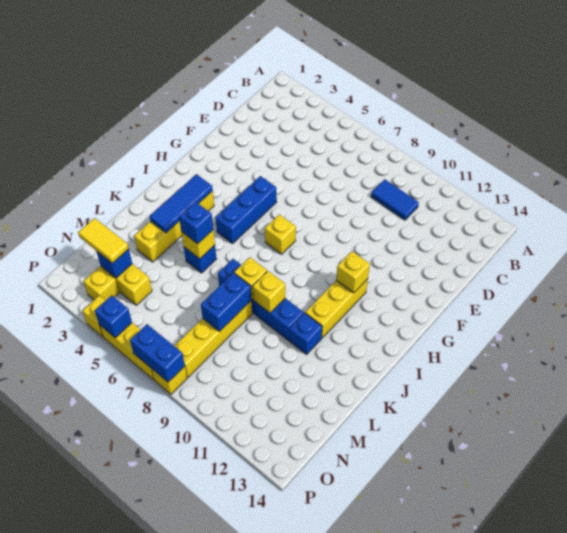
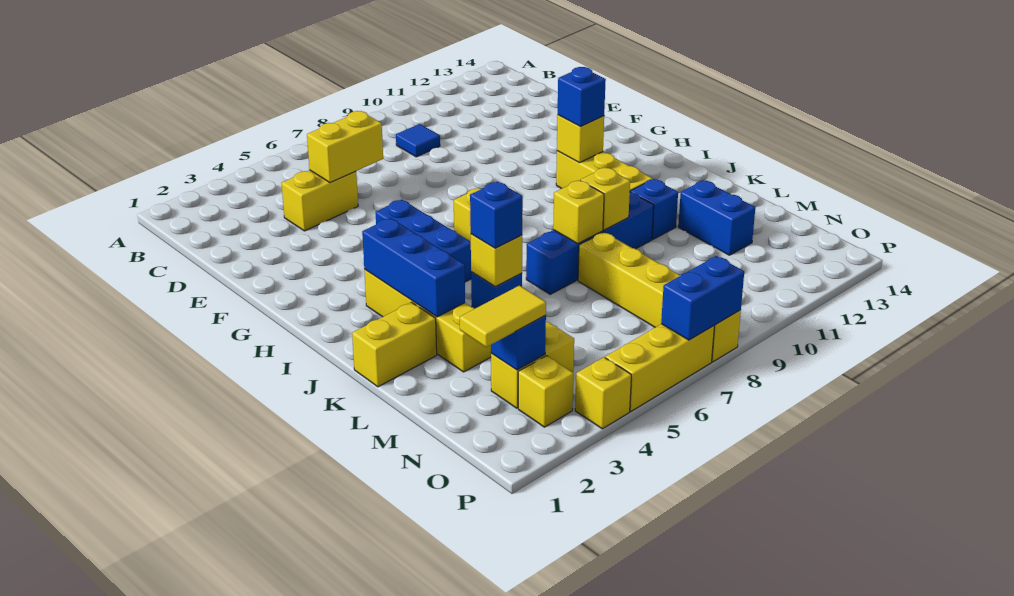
blue 1x2 tile [371,179,419,220] -> blue 1x1 tile [396,124,440,157]
none -> yellow 1x2 brick [282,170,358,231]
none -> yellow 1x2 brick [307,111,383,183]
blue 1x3 tile [150,174,213,233] -> blue 1x3 brick [362,218,465,317]
none -> yellow 1x2 brick [352,302,437,387]
blue 1x2 brick [201,273,251,331] -> blue 1x2 brick moved to [678,180,755,255]
blue 1x1 brick [95,295,132,338] -> blue 1x1 brick moved to [558,67,606,127]

